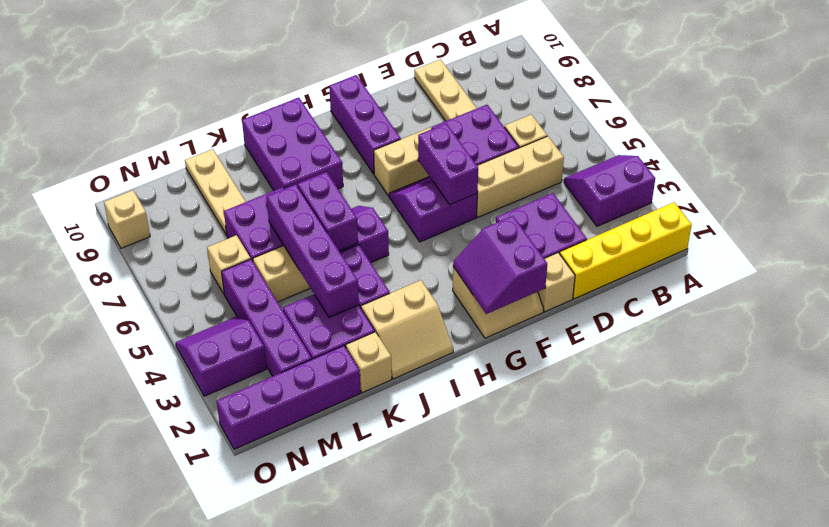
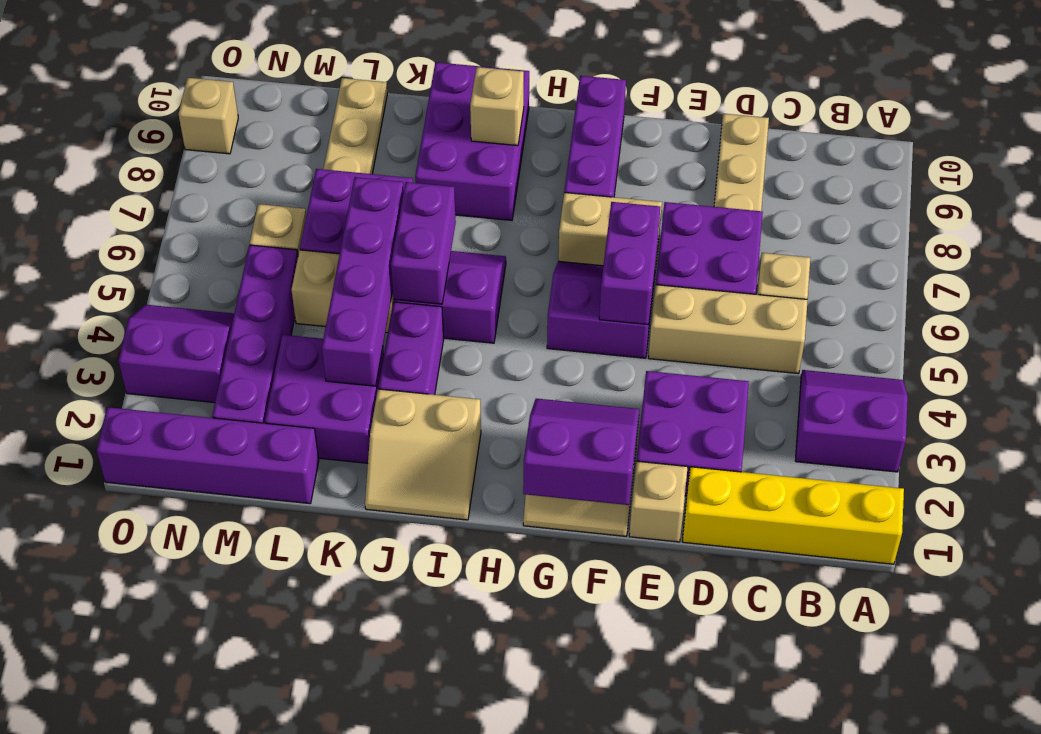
purple 2x2 slope [453,216,547,314] -> purple 2x2 slope turned to [523,399,639,505]
tan 1x1 brick [346,332,392,393] -> tan 1x1 brick moved to [470,67,524,146]

